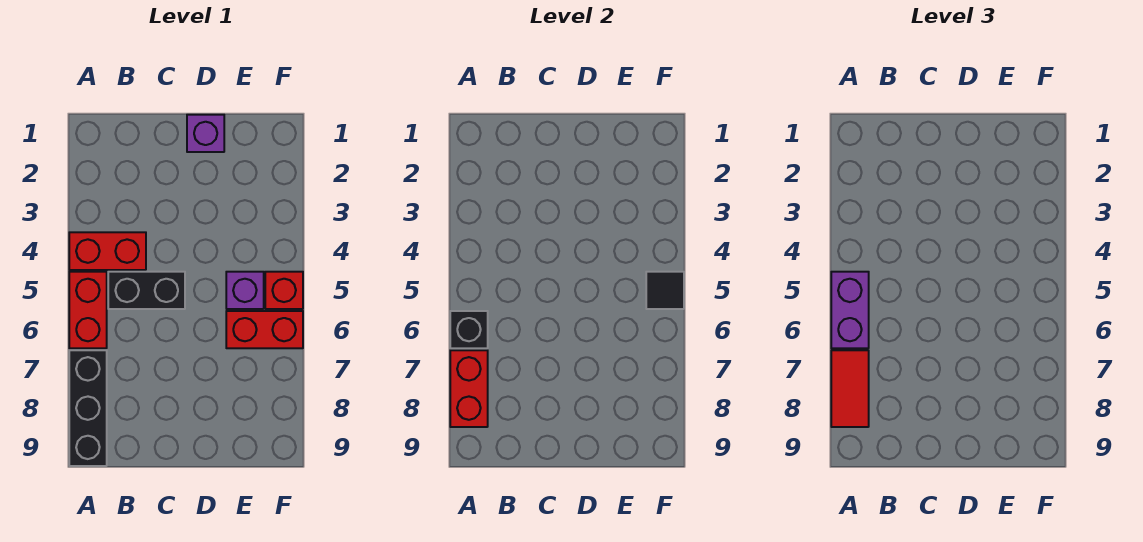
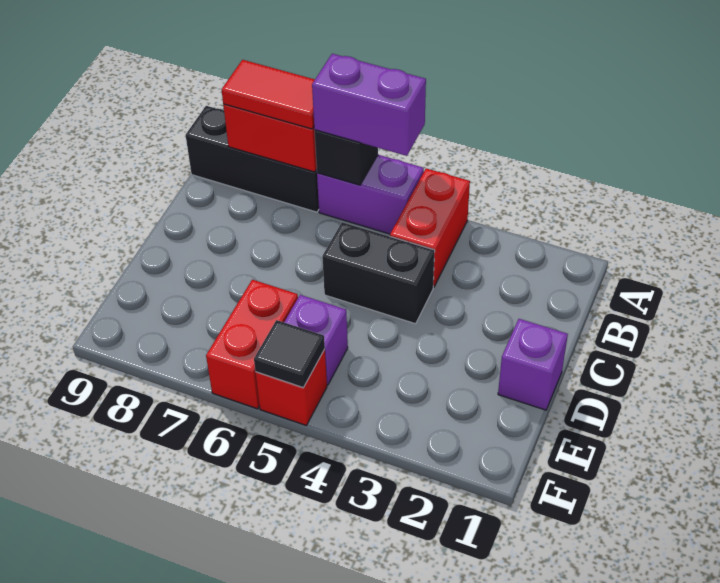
red 1x2 brick [69,272,107,348] -> purple 1x2 brick [317,155,424,234]
black 1x2 brick [108,272,185,309] -> black 1x2 brick turned to [322,222,435,324]

